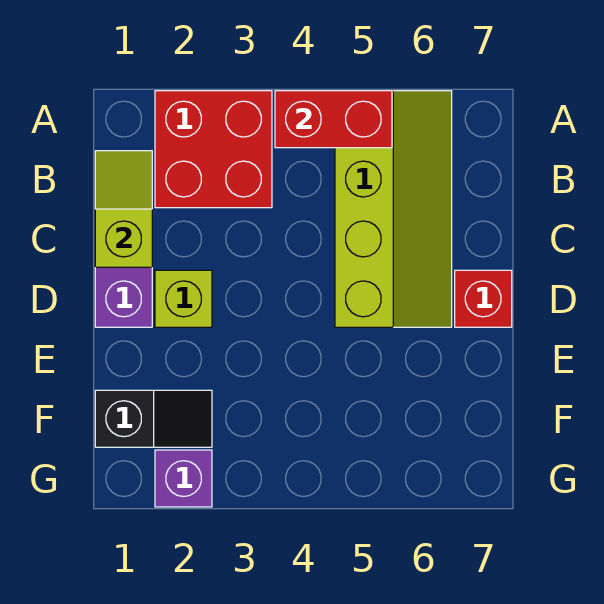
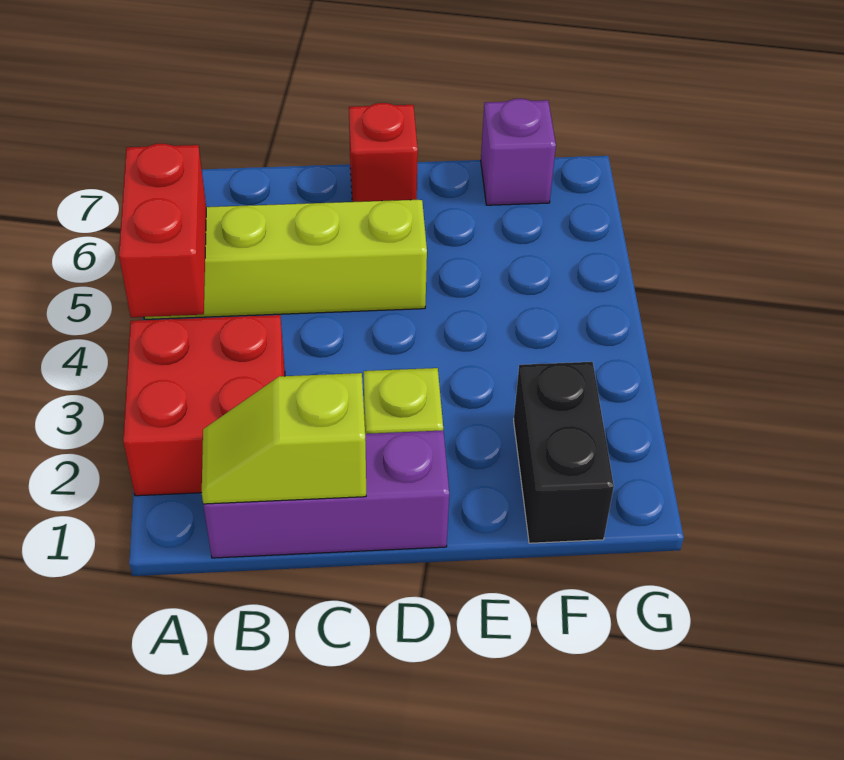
black 1x2 slope [95,390,212,447] -> black 1x2 brick [514,362,614,543]
purple 1x1 brick [155,450,212,507] -> purple 1x1 brick moved to [481,99,556,205]

